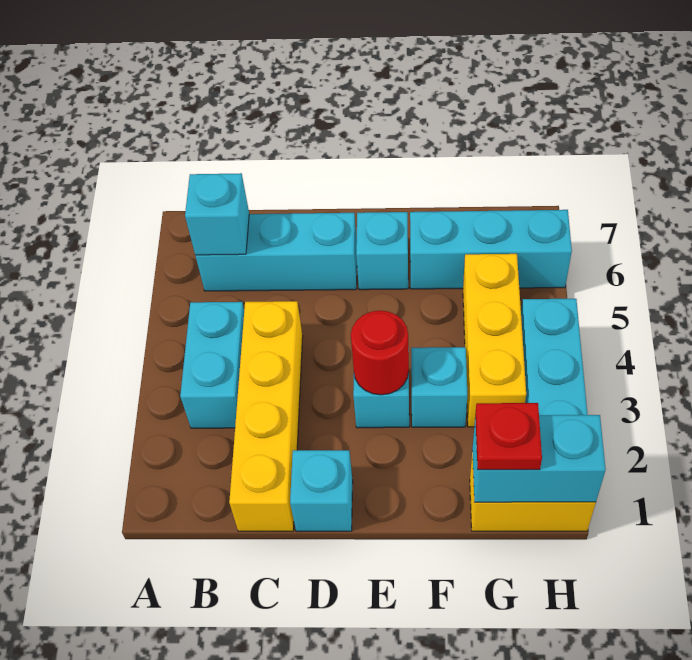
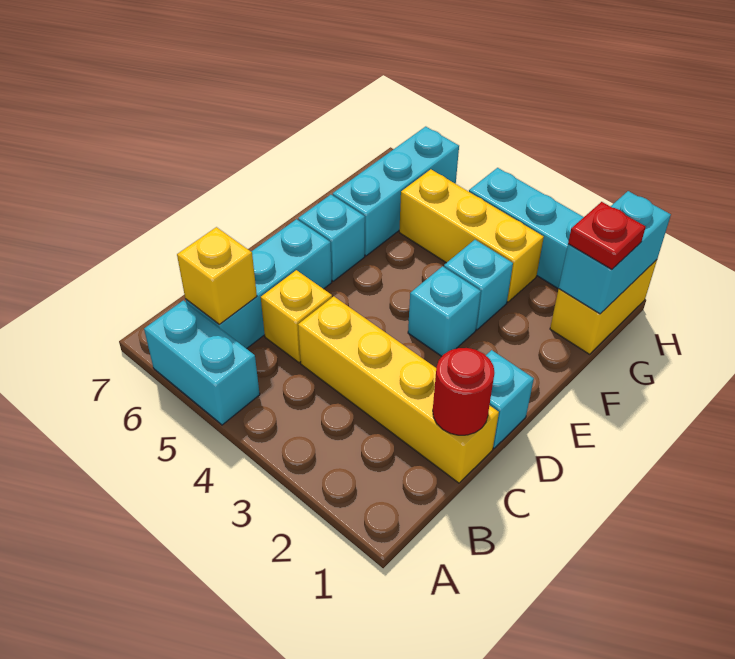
cyan 1x2 brick [180,302,244,428] -> cyan 1x2 brick moved to [144,300,260,425]
cyan 1x1 brick [185,173,249,255] -> yellow 1x1 brick [177,227,257,324]
none -> yellow 1x1 brick [261,270,332,363]
red 1x1 round brick [351,310,409,395] -> red 1x1 round brick moved to [433,348,494,435]

